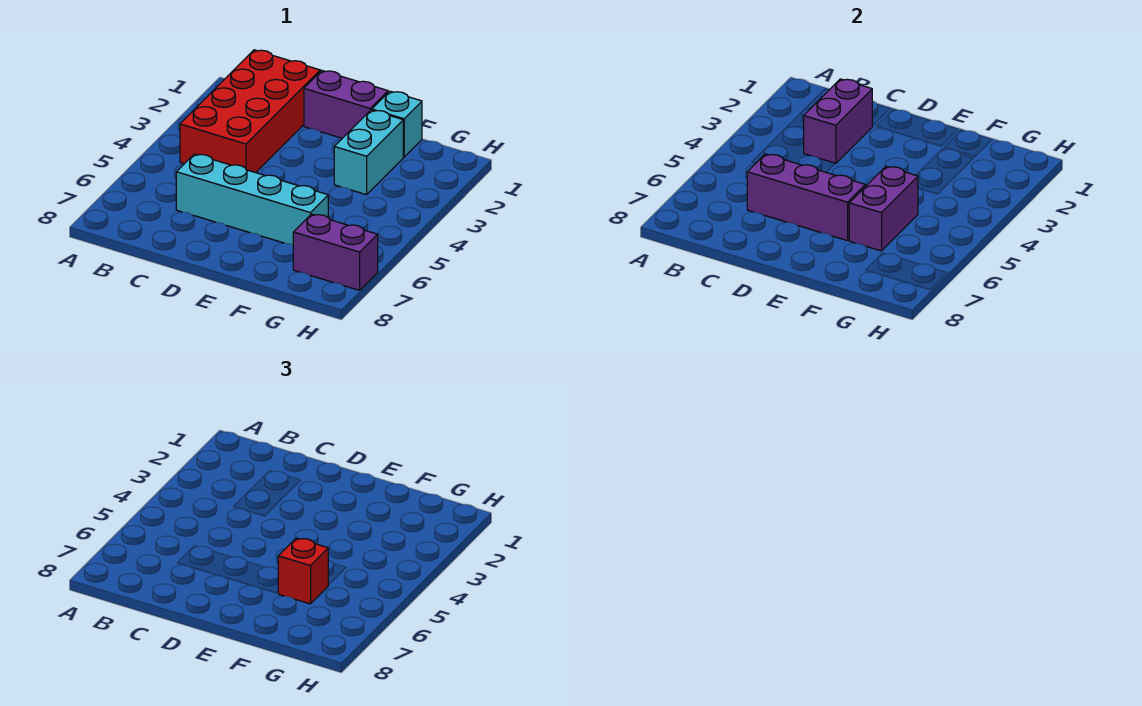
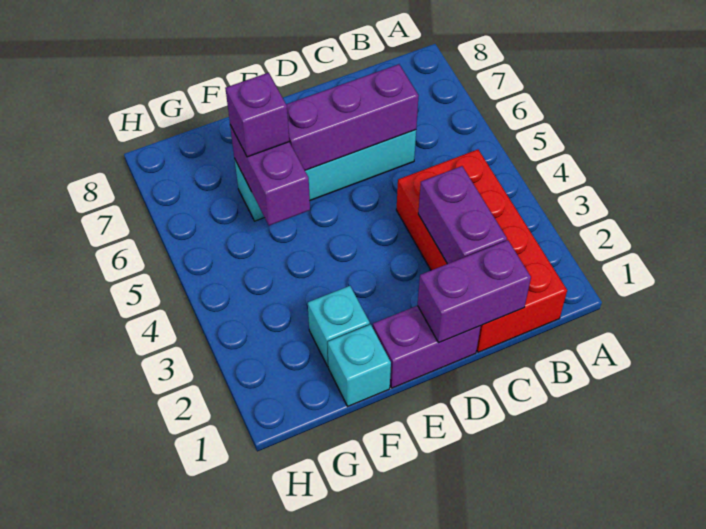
cyan 1x2 brick [334,110,403,195] -> cyan 1x1 brick [308,286,370,366]
red 1x1 brick [278,538,328,604] -> purple 1x1 brick [225,73,289,157]
purple 1x2 brick [293,214,378,290] -> purple 1x2 brick moved to [417,240,531,343]

